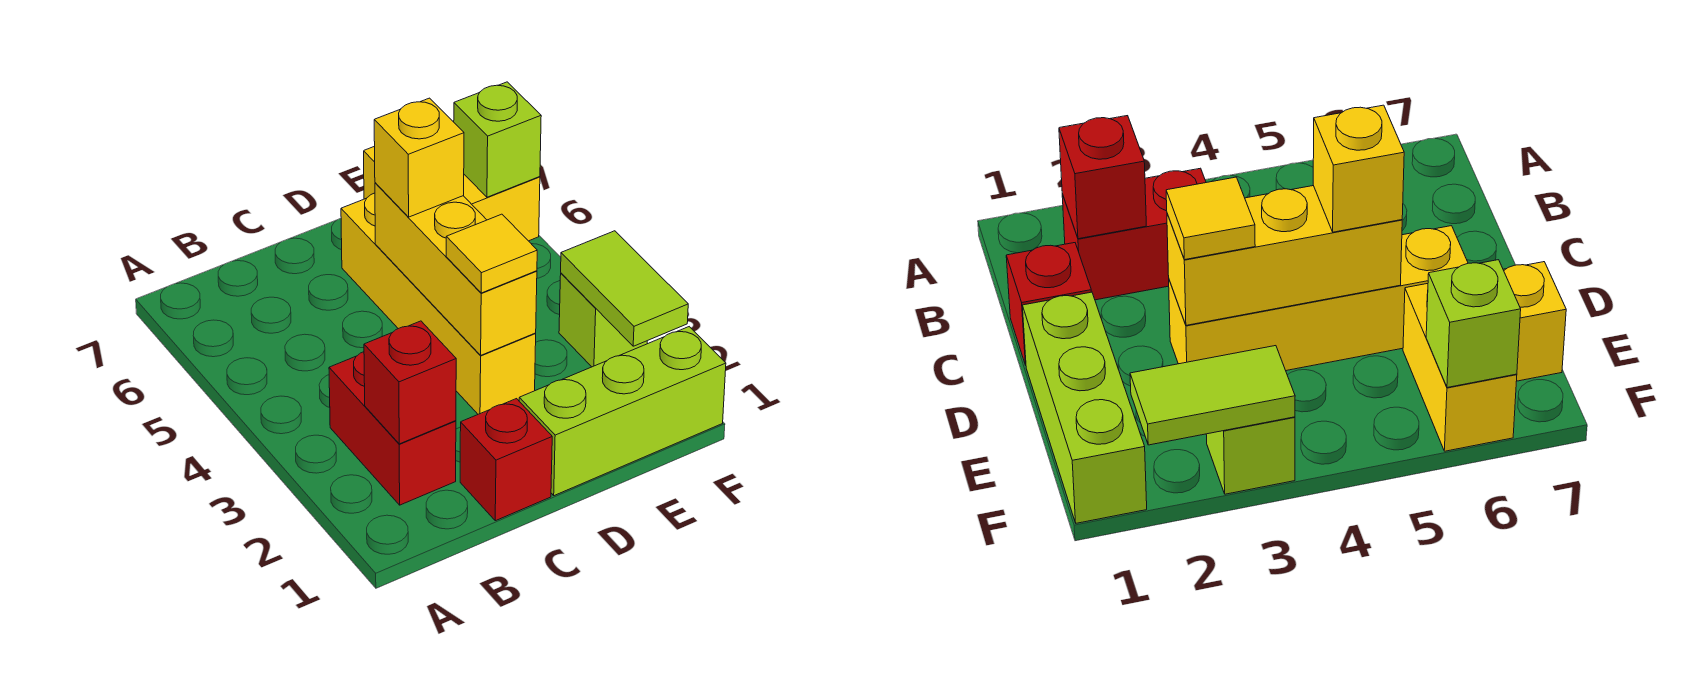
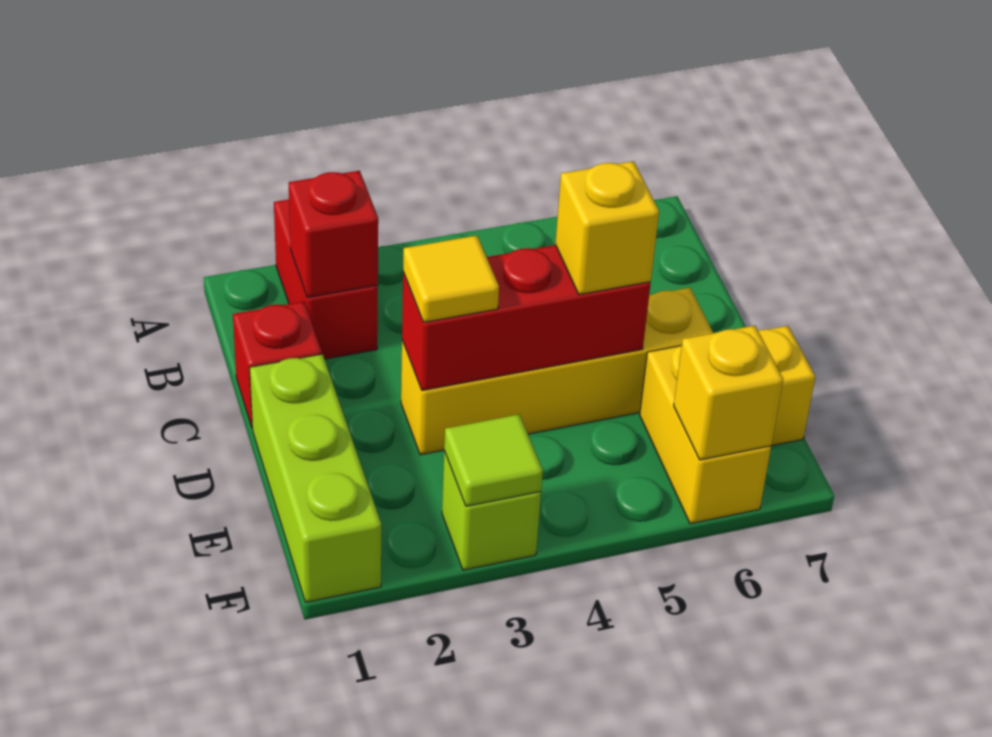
red 1x2 brick [329,352,456,505] -> red 1x2 brick turned to [274,200,378,359]
yellow 1x3 brick [375,183,537,355] -> red 1x3 brick [402,245,651,390]
lime 1x2 tile [561,231,688,346] -> lime 1x1 tile [444,414,543,506]
lime 1x1 brick [454,82,541,197] -> yellow 1x1 brick [674,326,783,460]

